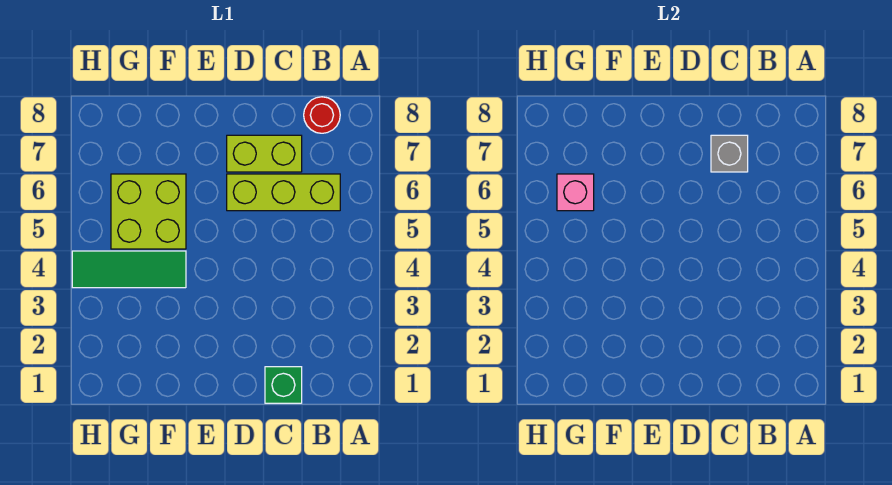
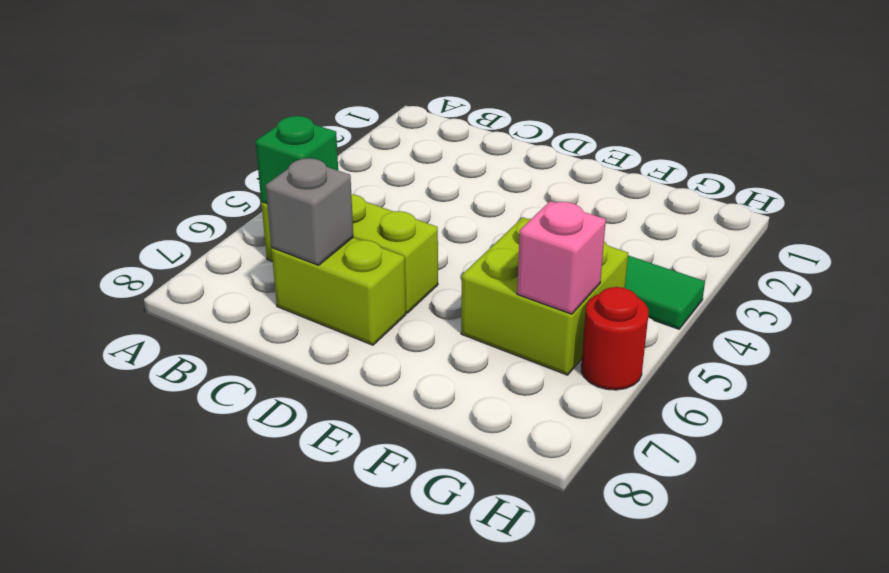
red 1x1 round brick [304,97,340,133] -> red 1x1 round brick moved to [581,287,648,390]
green 1x1 brick [265,367,302,403] -> green 1x1 brick moved to [255,116,338,203]

